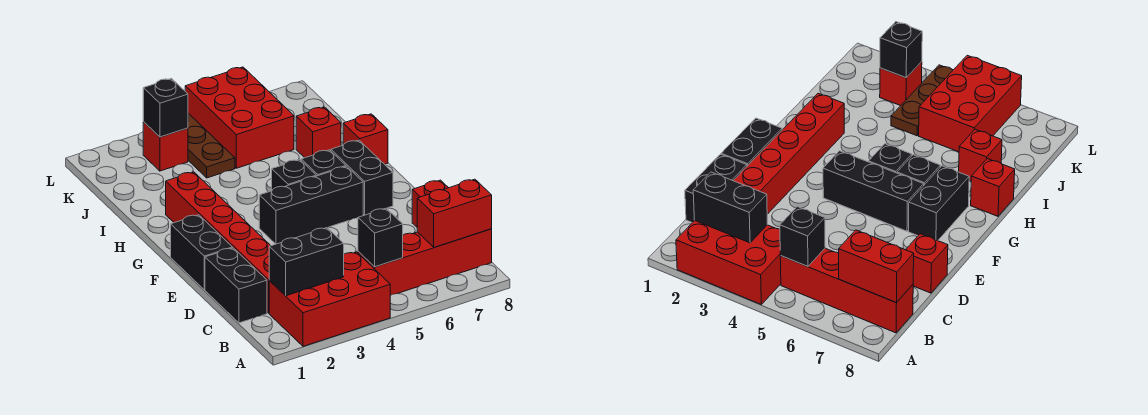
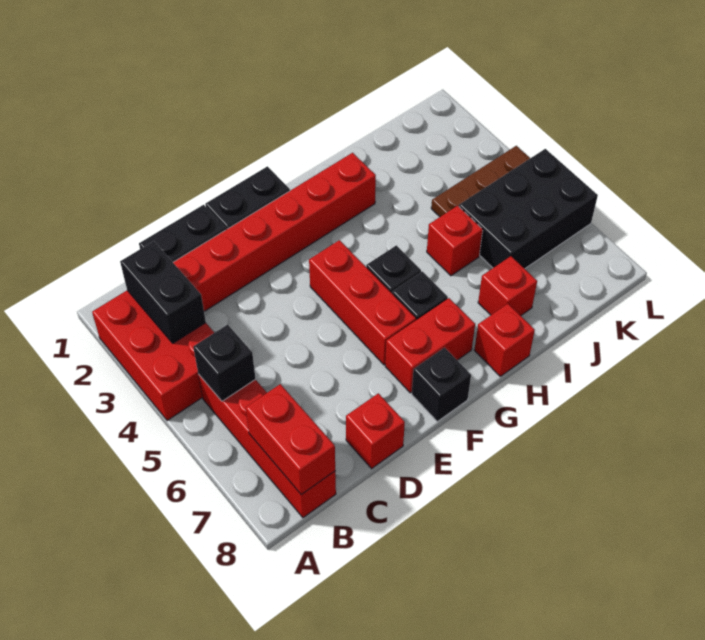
black 1x3 brick [259,166,363,244] -> red 1x3 brick [309,240,416,365]
black 1x2 brick [331,140,393,215] -> red 1x2 brick [385,298,475,393]
red 2x3 brick [185,67,294,168] -> black 2x3 brick [459,149,598,269]
red 1x1 brick [143,122,188,171] -> red 1x1 brick moved to [427,206,483,276]
black 1x1 brick [143,79,188,137] -> black 1x1 brick moved to [412,348,471,421]

